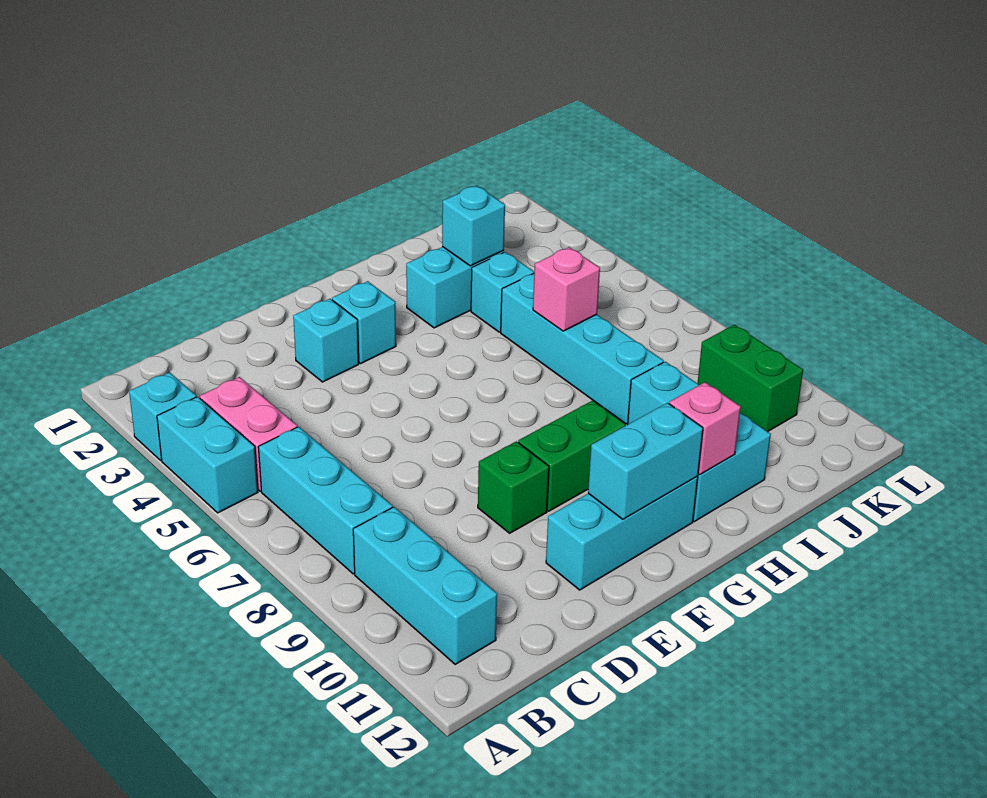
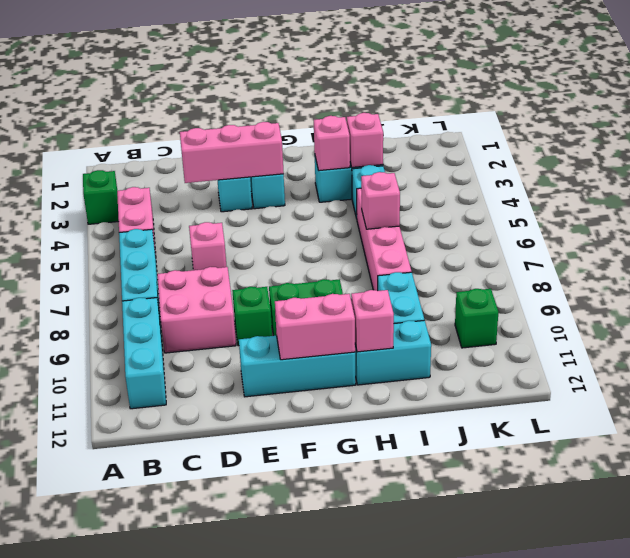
cyan 1x1 brick [129,372,196,460] -> green 1x1 brick [83,170,119,224]
cyan 1x2 brick [157,397,258,513] -> none
none -> pink 2x2 brick [157,267,236,353]
none -> pink 1x3 brick [180,122,284,183]
none -> pink 1x1 brick [189,222,227,270]
cyan 1x2 brick [588,403,703,519] -> pink 1x2 brick [275,294,355,360]
none -> pink 1x1 brick [314,116,350,171]
cyan 1x1 brick [442,186,505,266] -> pink 1x1 brick [347,113,383,167]
cyan 1x4 brick [501,274,664,424] -> pink 1x4 brick [357,188,412,290]
green 1x2 brick [698,325,803,432] -> green 1x1 brick [455,289,498,348]

